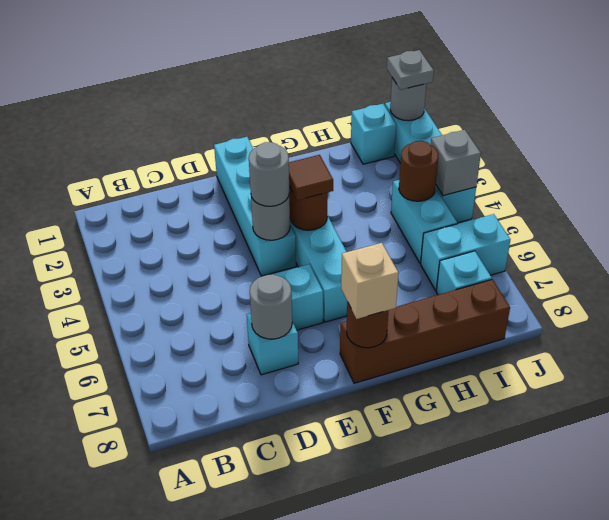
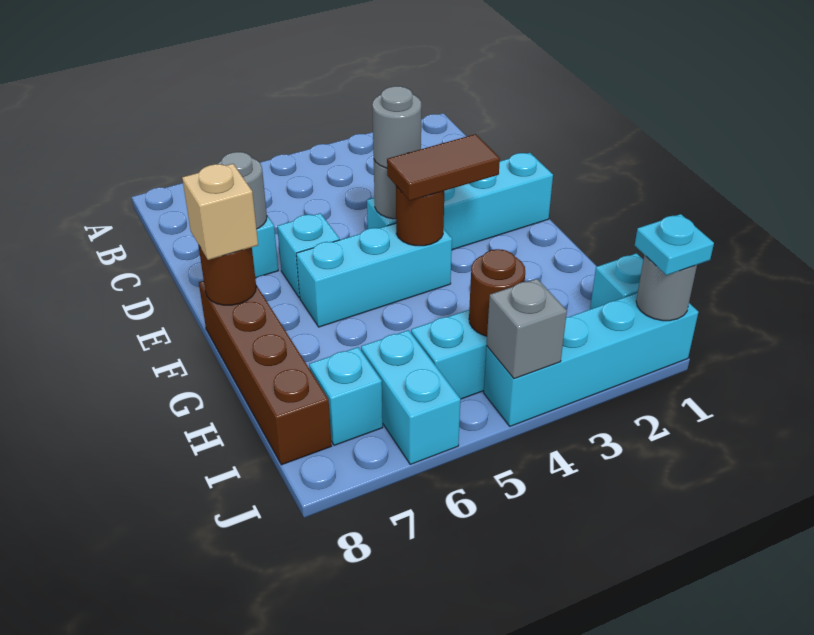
brown 1x1 tile [289,155,333,200] -> brown 1x2 tile [387,134,500,201]
grey 1x1 plate [387,50,434,90] -> cyan 1x1 plate [635,214,714,275]

